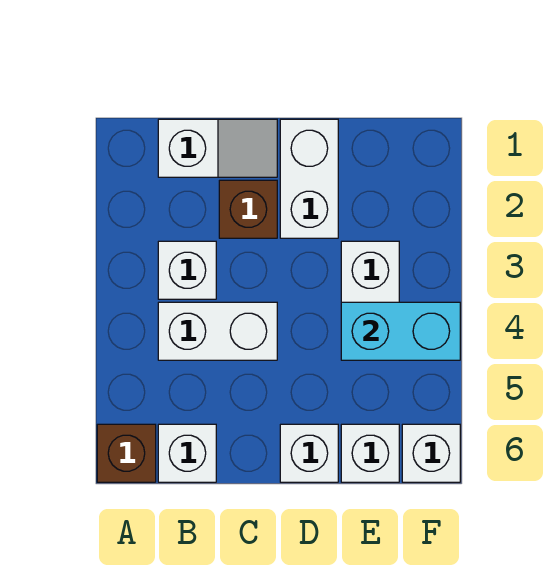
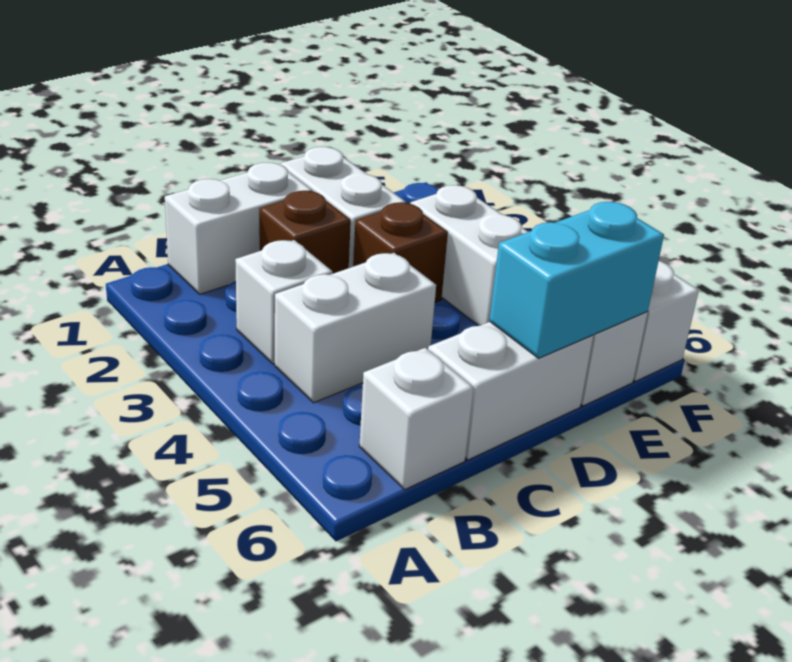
brown 1x1 brick [97,424,156,482] -> brown 1x1 brick moved to [353,203,448,302]
white 1x2 slope [158,119,277,177] -> white 1x2 brick [165,162,312,294]
white 1x1 brick [280,424,338,482] -> white 1x2 brick [428,322,593,460]
cyan 1x2 brick [341,302,460,360] -> cyan 1x2 brick moved to [489,202,664,358]

